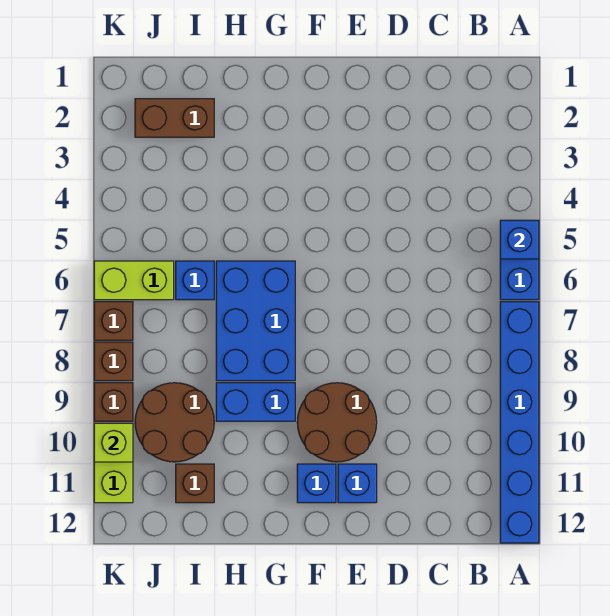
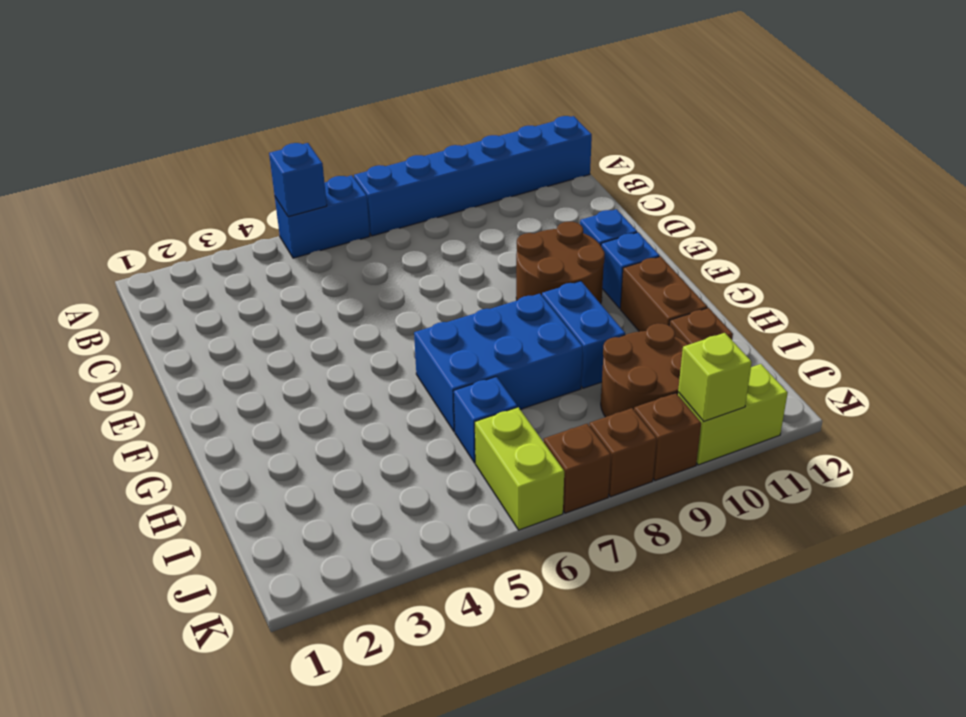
brown 1x2 brick [135,99,214,137] -> brown 1x2 brick moved to [620,256,707,332]

